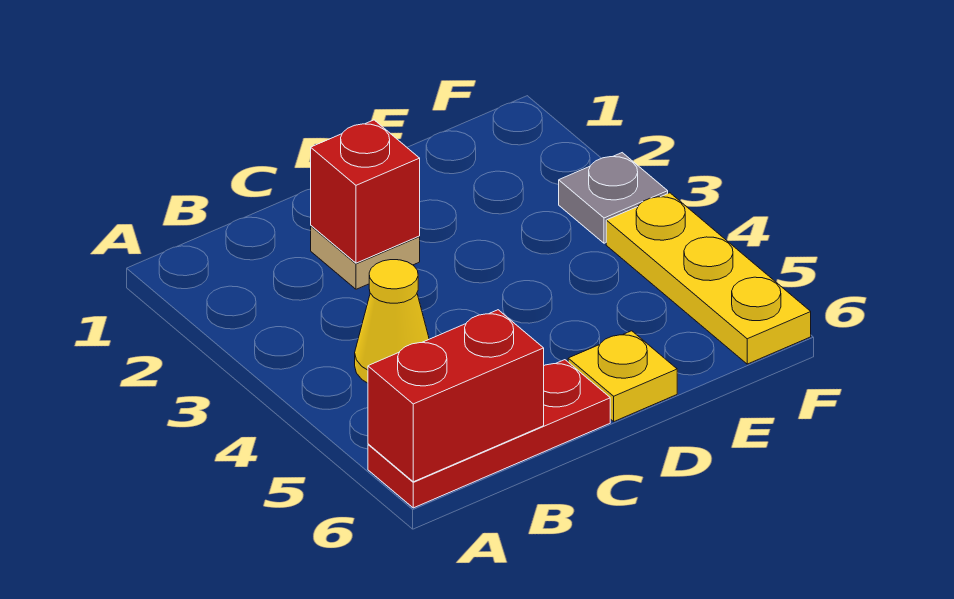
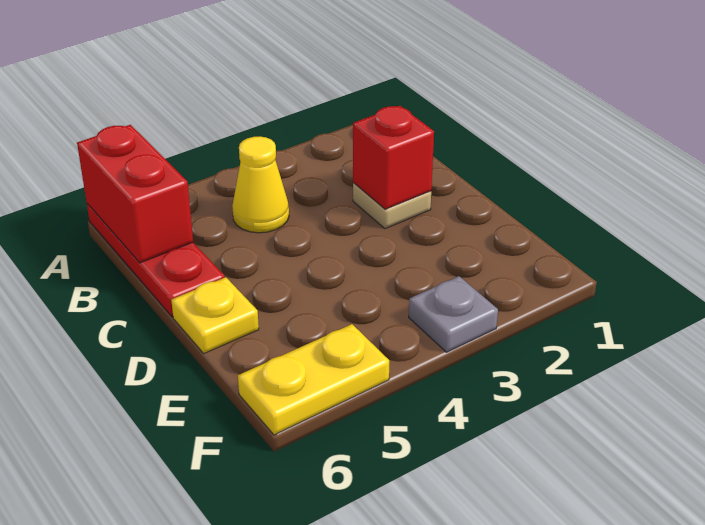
yellow 1x3 plate [606,193,811,364] -> yellow 1x2 plate [238,324,389,435]

